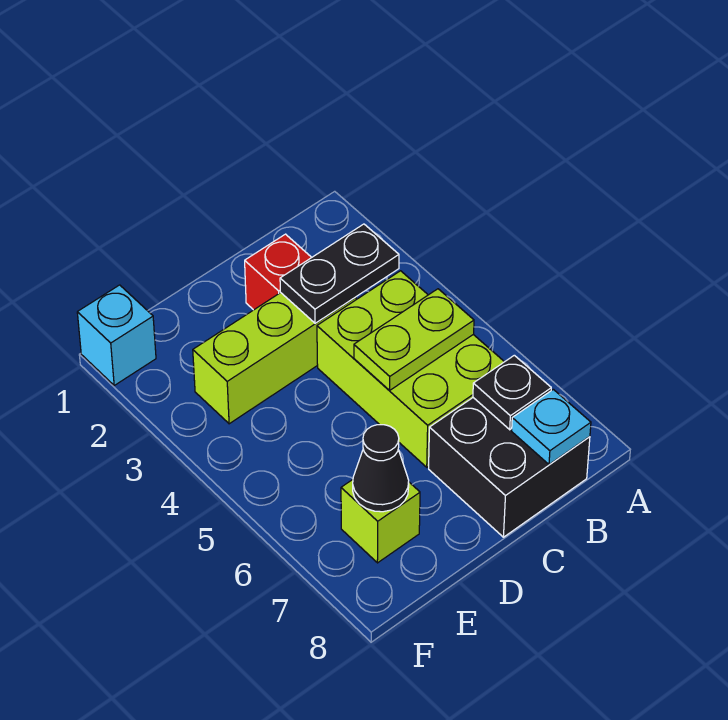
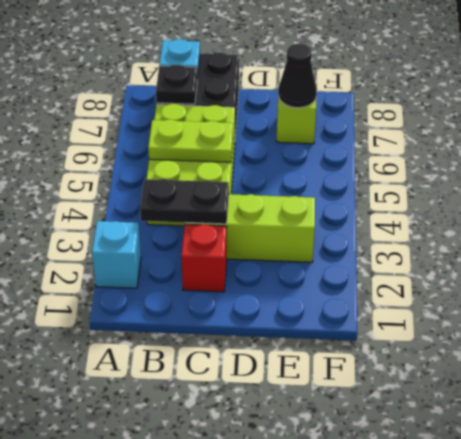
cyan 1x1 brick [77,285,156,385] -> cyan 1x1 brick moved to [92,221,141,288]

